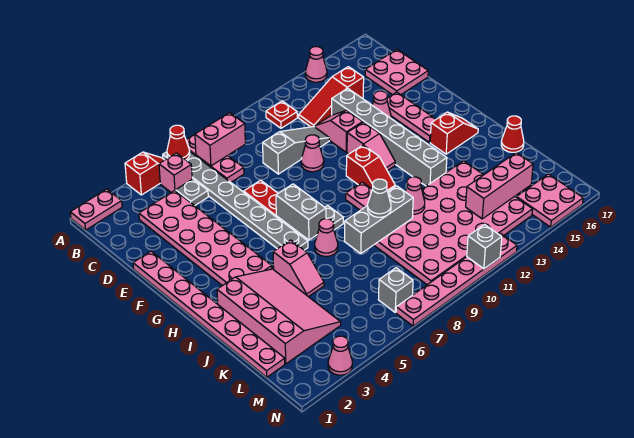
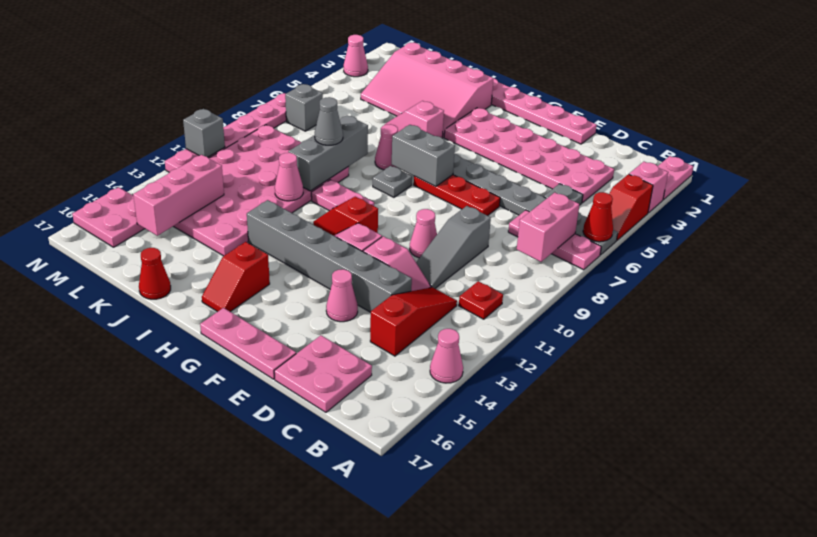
pink 1x1 brick [159,153,192,192] -> pink 1x1 brick moved to [629,162,668,213]
pink 1x3 plate [387,92,436,142] -> pink 1x3 plate moved to [200,308,296,379]

